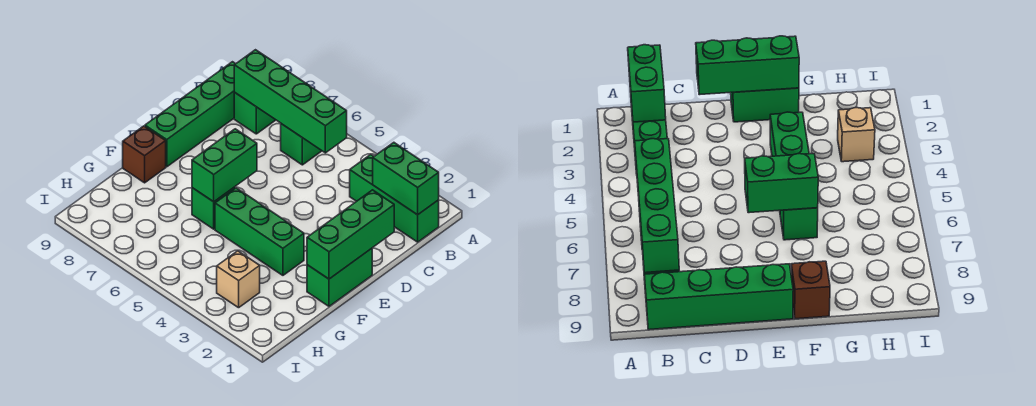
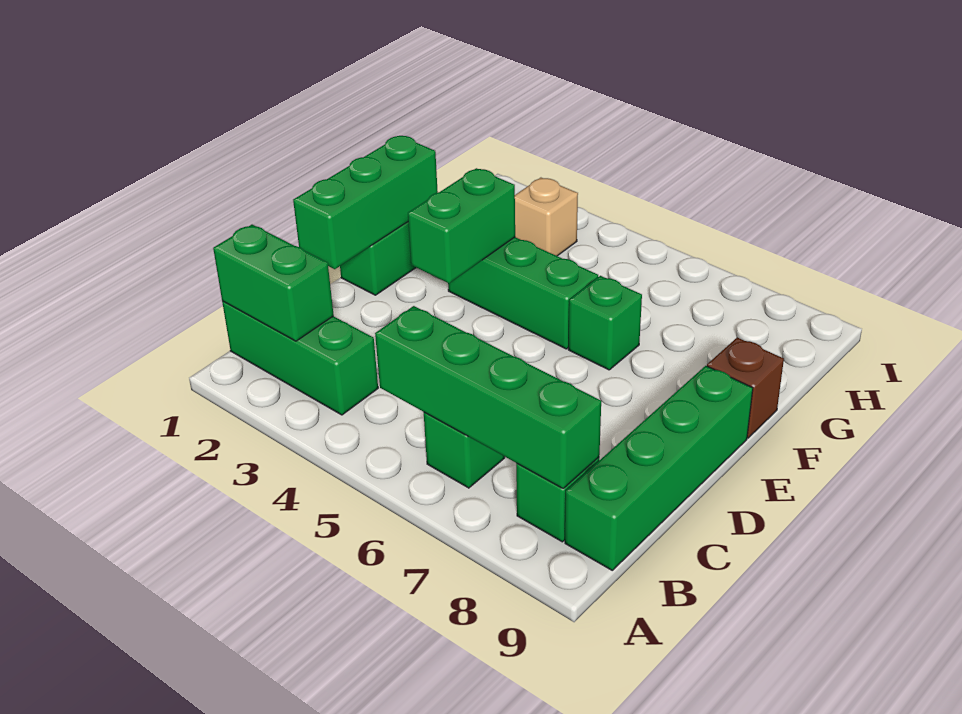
green 1x2 brick [192,129,257,202] -> green 1x2 brick moved to [408,168,515,283]

